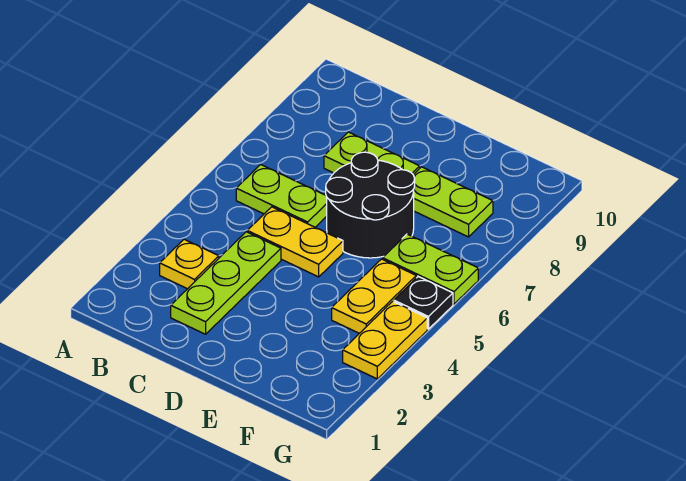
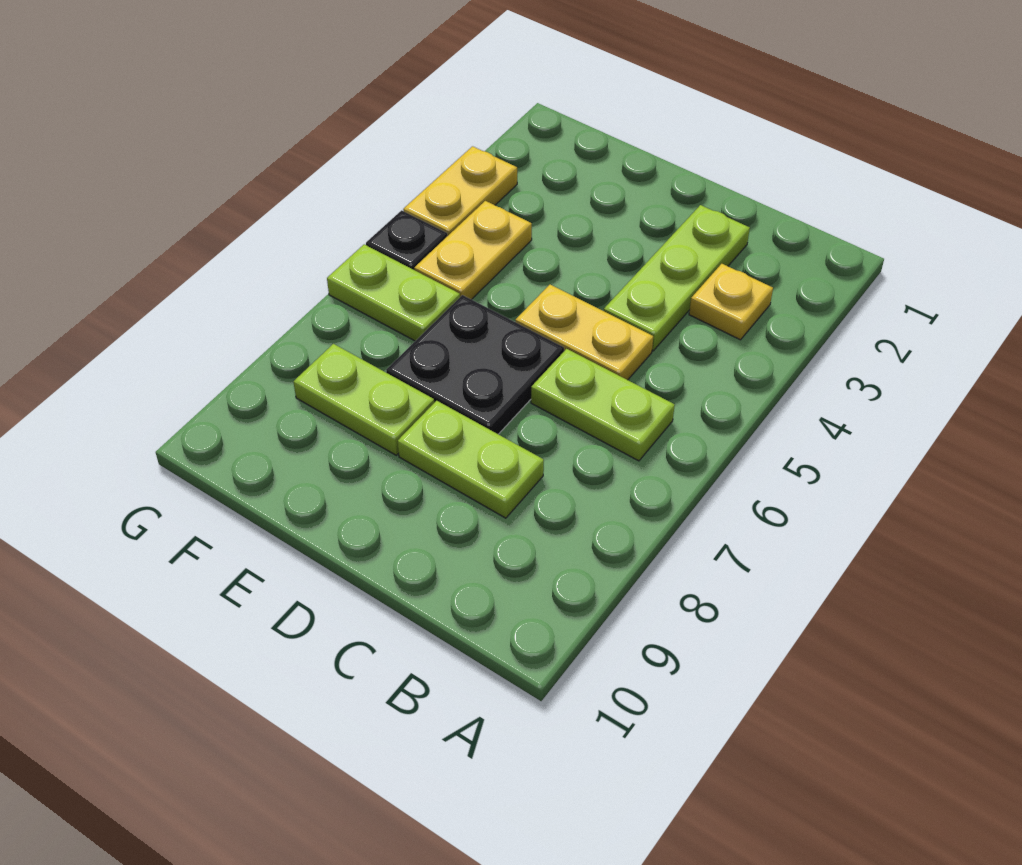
black 2x2 round brick [326,152,415,258] -> black 2x2 plate [386,295,564,434]

